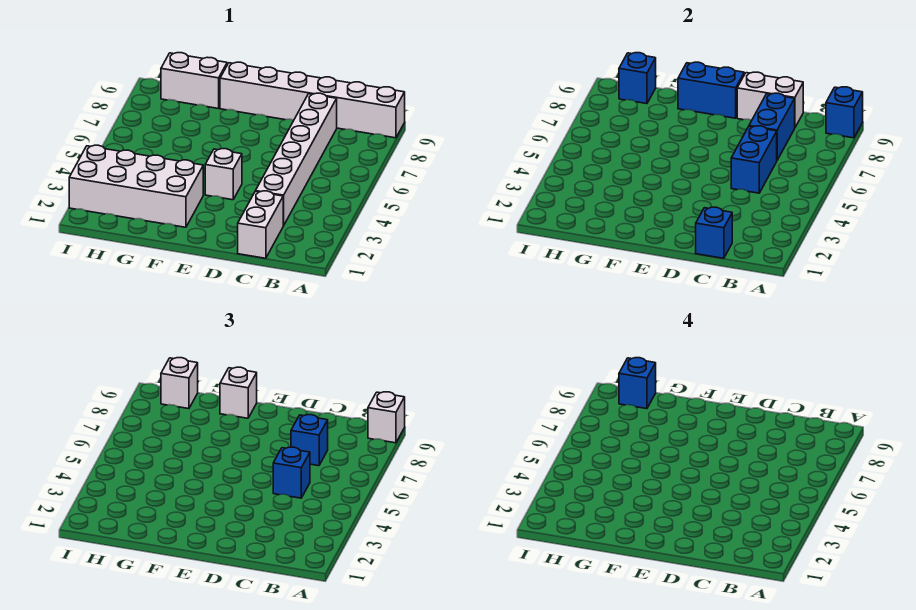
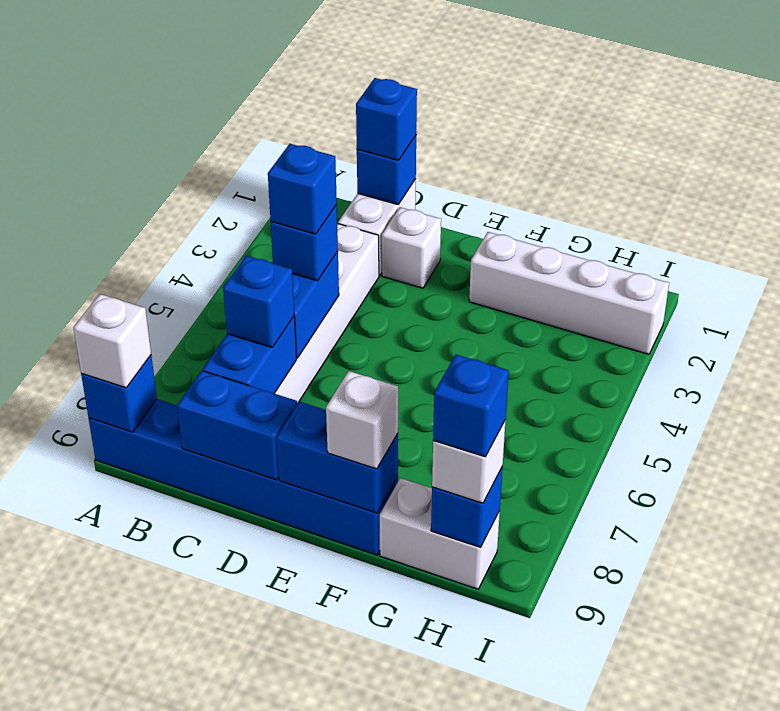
white 1x6 brick [220,62,405,138] -> blue 1x6 brick [89,399,398,555]
none -> blue 1x1 brick [356,78,417,161]
none -> blue 1x1 brick [268,144,337,234]
white 1x2 brick [737,72,803,127] -> blue 1x2 brick [177,371,297,480]
white 1x1 brick [205,149,242,200] -> white 1x1 brick moved to [382,207,441,288]
white 2x4 brick [69,145,203,227] -> white 1x4 brick [469,232,669,354]

